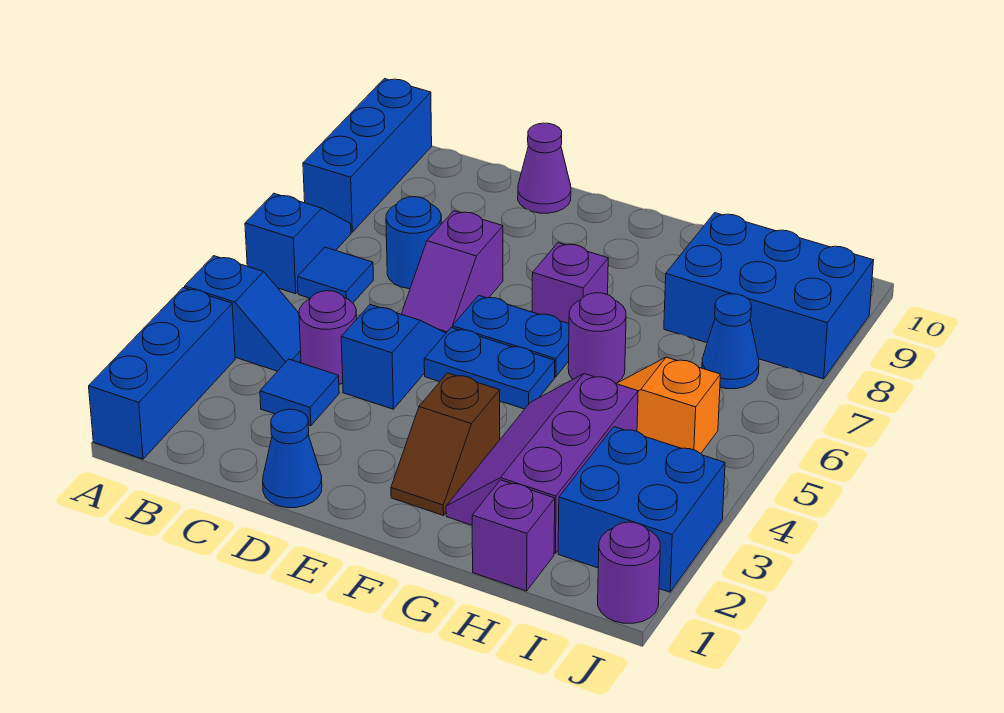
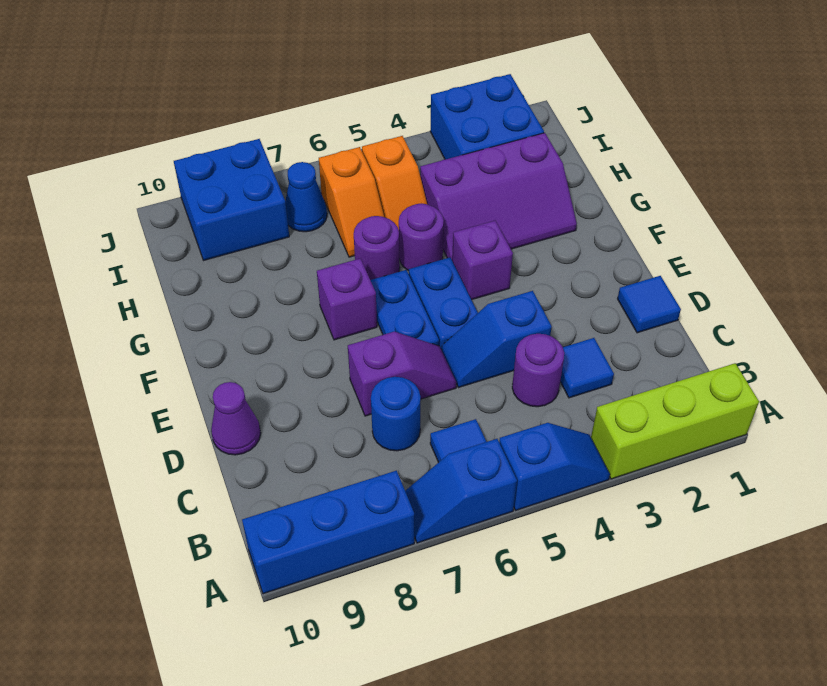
blue 1x3 brick [89,288,235,459] -> lime 1x3 brick [591,363,759,479]
blue 1x2 slope [185,256,301,371] -> blue 1x2 slope turned to [499,423,610,510]
blue 1x1 cone [263,409,322,508] -> blue 1x1 tile [618,276,681,333]
brown 1x2 slope [391,373,500,516] -> none
purple 1x1 brick [472,480,555,591] -> purple 1x1 brick moved to [452,221,513,300]
none -> orange 1x2 slope [319,147,384,257]
blue 2x3 brick [664,213,874,379] -> blue 2x2 brick [174,139,289,260]
purple 1x1 round brick [598,522,660,623] -> purple 1x1 round brick moved to [399,204,444,271]

